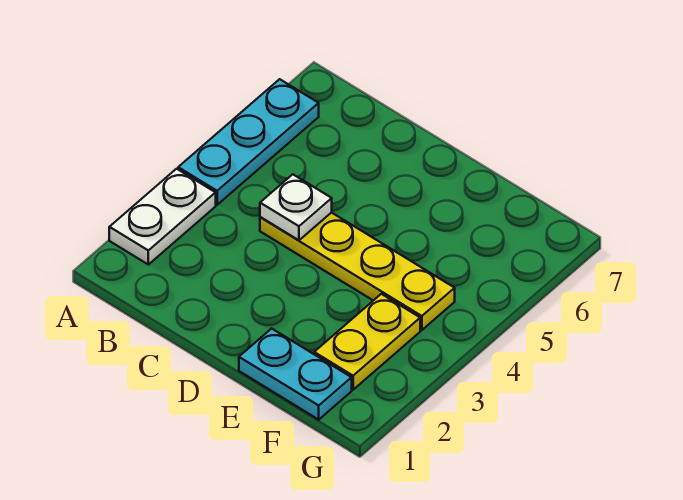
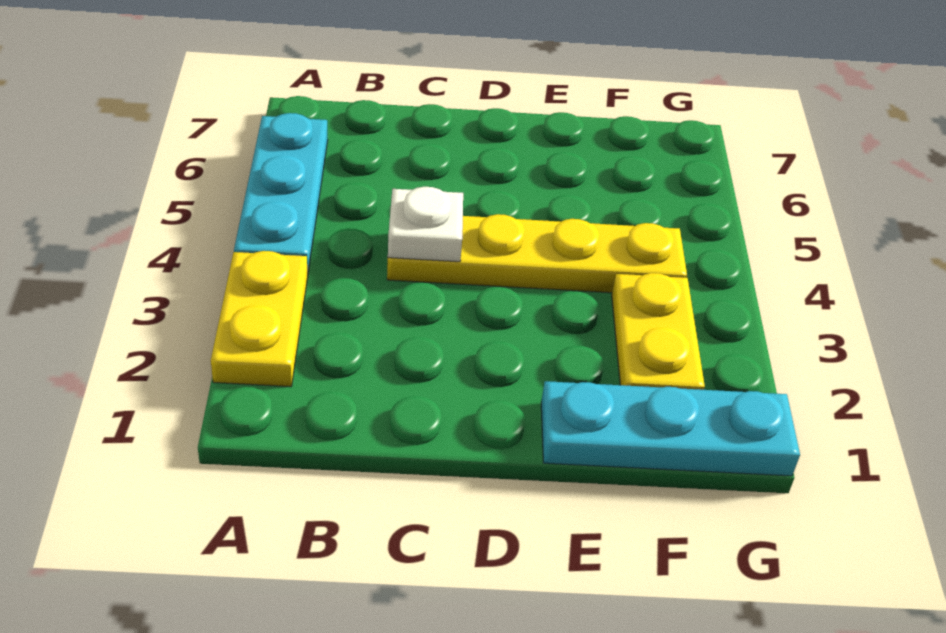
white 1x2 plate [109,169,216,265] -> yellow 1x2 plate [211,251,308,387]
cyan 1x2 plate [239,329,352,420] -> cyan 1x3 plate [541,381,800,476]

